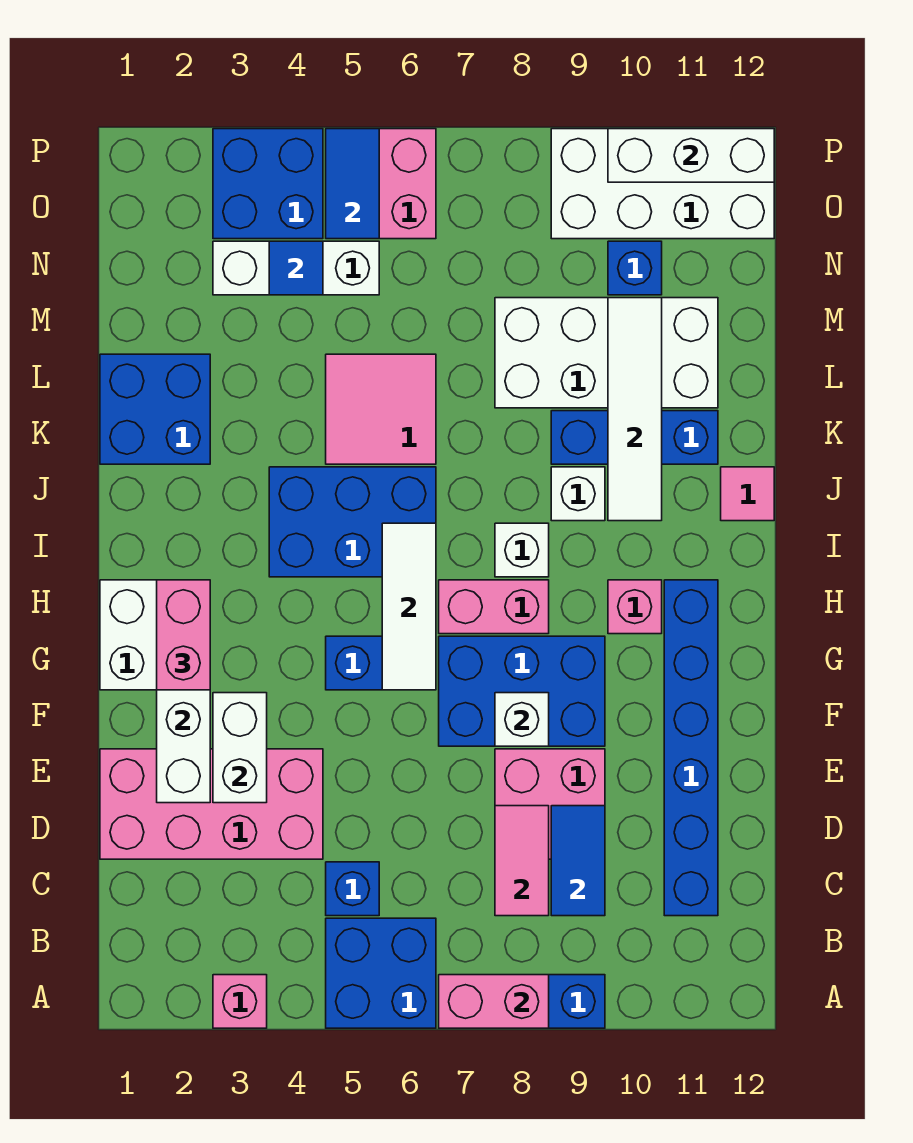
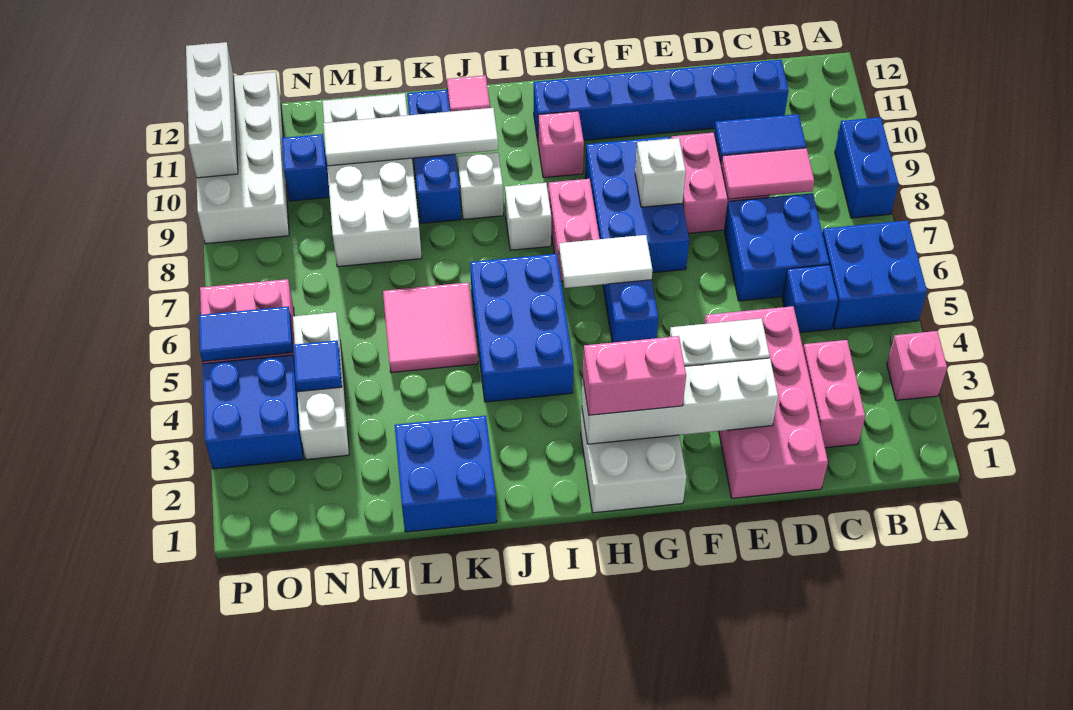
pink 1x2 brick [439,975,549,1028] -> pink 1x2 brick moved to [803,340,865,448]
none -> blue 2x2 brick [724,193,829,301]
white 1x3 tile [382,523,436,690] -> white 1x2 tile [559,235,652,288]

